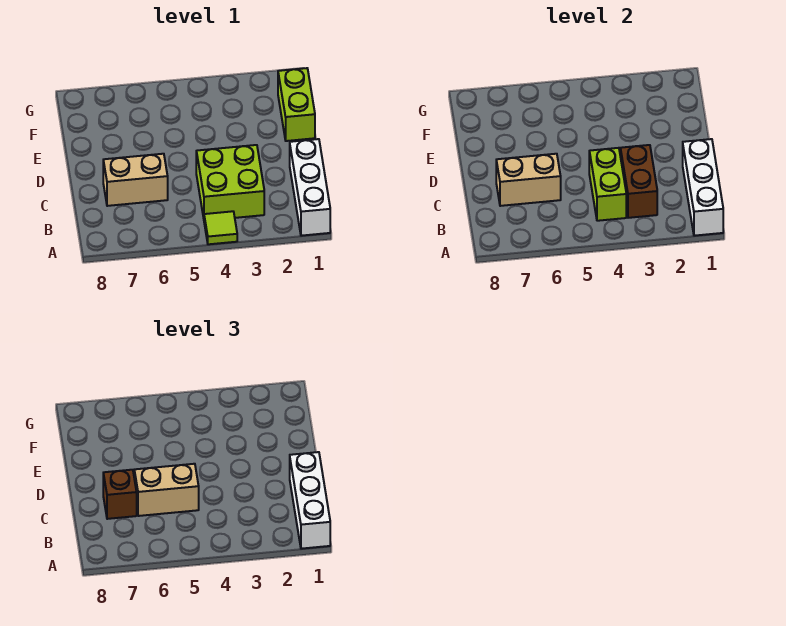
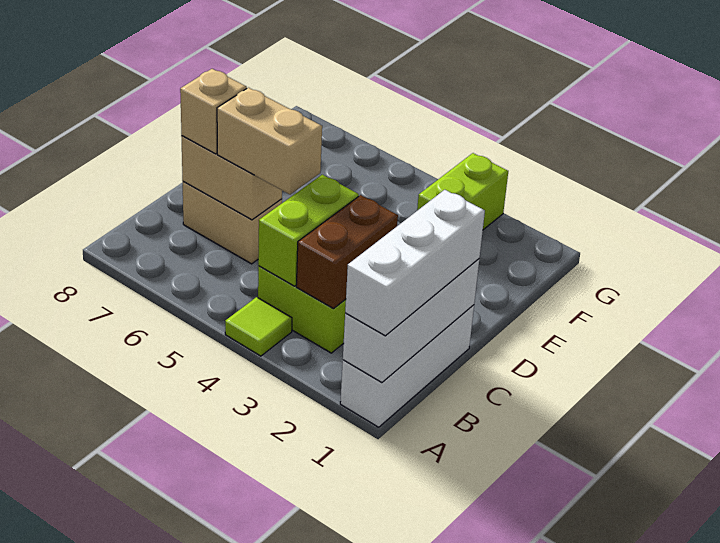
brown 1x1 brick [103,470,137,519] -> tan 1x1 brick [180,69,247,154]
lime 1x2 brick [278,68,315,141] -> lime 1x2 brick moved to [417,153,508,230]

